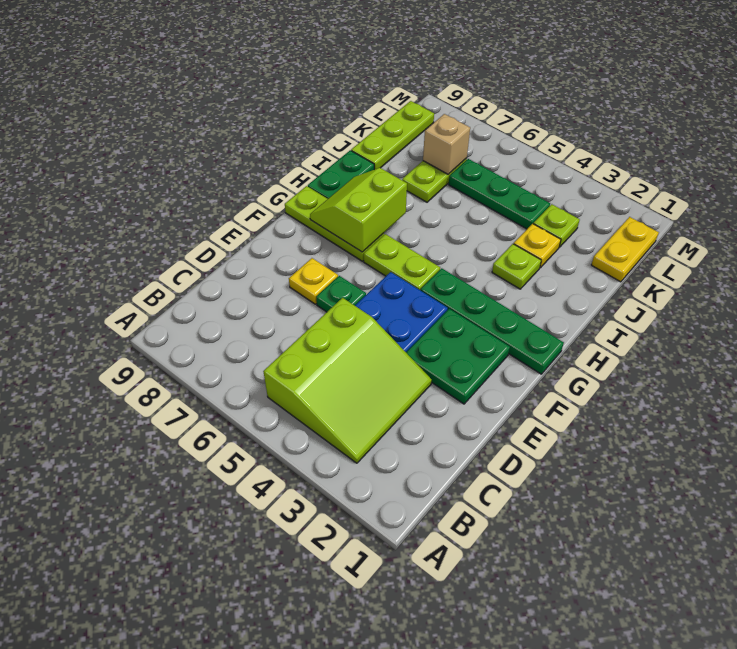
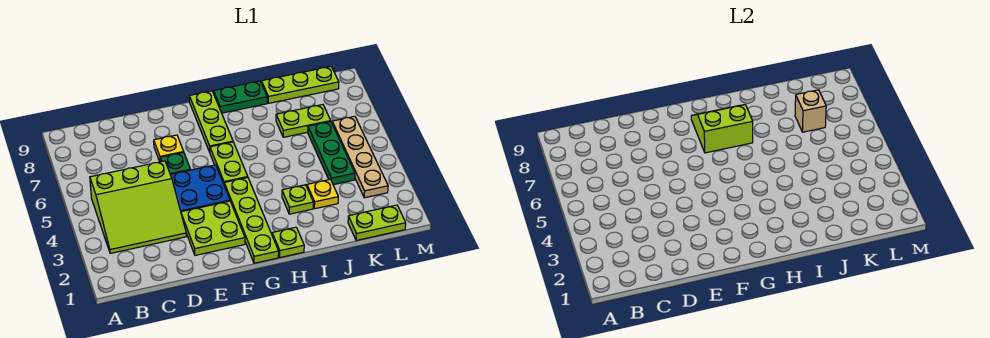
green 2x2 plate [406,309,510,404] -> lime 2x2 plate [181,201,245,255]
green 1x4 plate [420,268,564,374] -> lime 1x4 plate [224,178,279,263]
yellow 1x2 plate [591,217,659,282] -> lime 1x2 plate [348,205,406,241]
lime 1x1 plate [533,204,580,247] -> lime 1x1 plate moved to [272,227,304,257]
none -> tan 1x4 plate [332,116,388,198]

